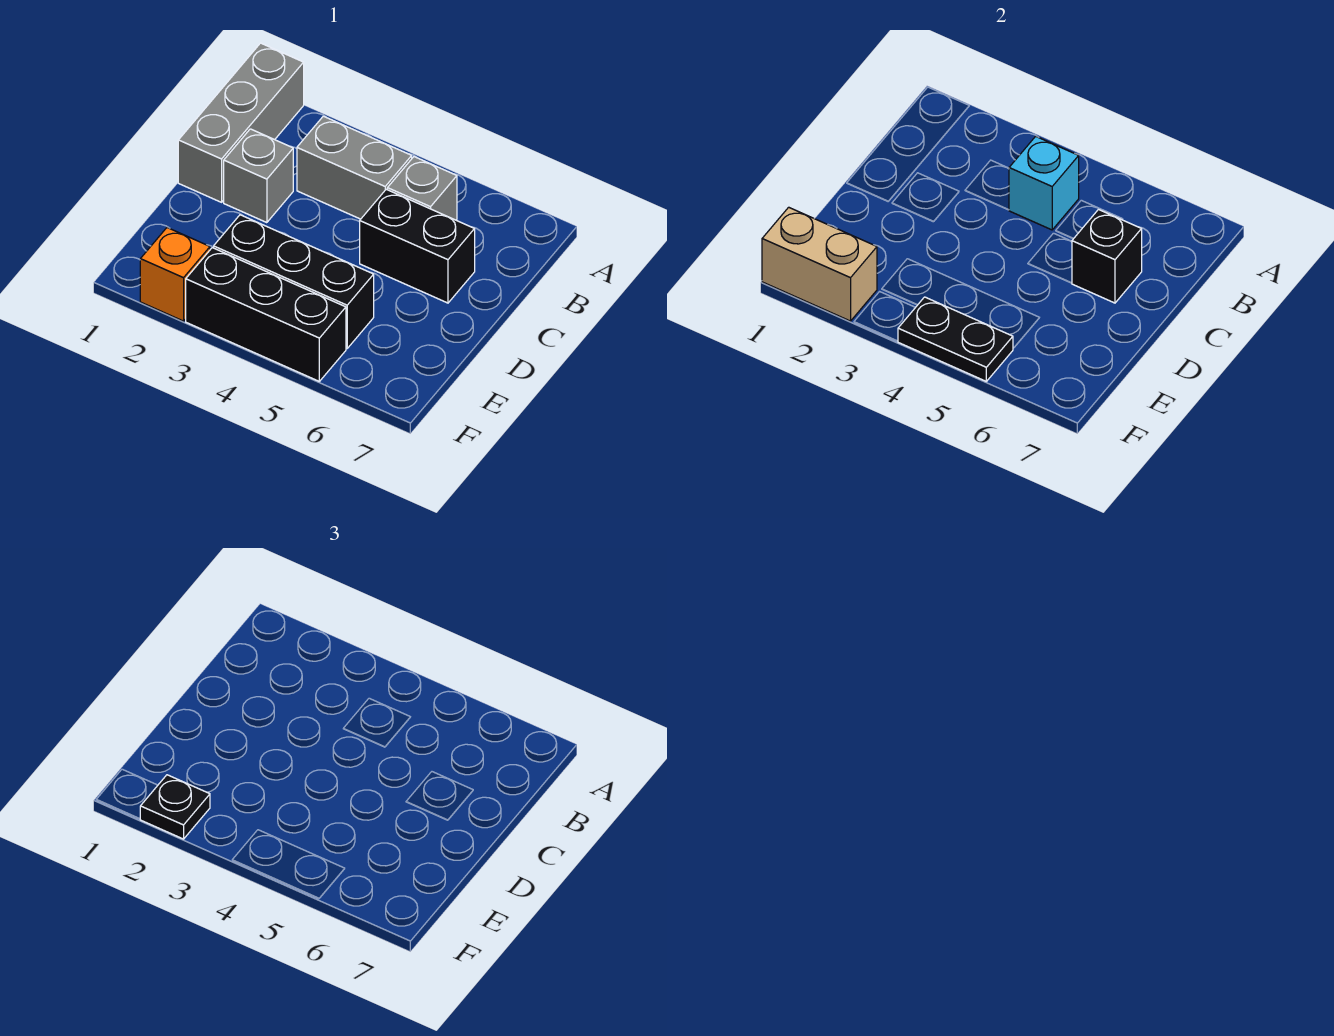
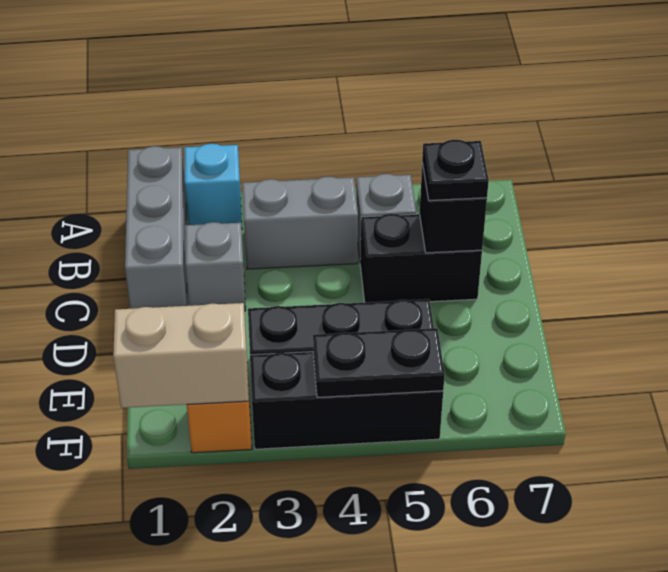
cyan 1x1 brick [1009,136,1079,230] -> cyan 1x1 brick moved to [184,144,242,228]
black 1x1 plate [140,775,210,839] -> black 1x1 plate moved to [422,140,489,201]

